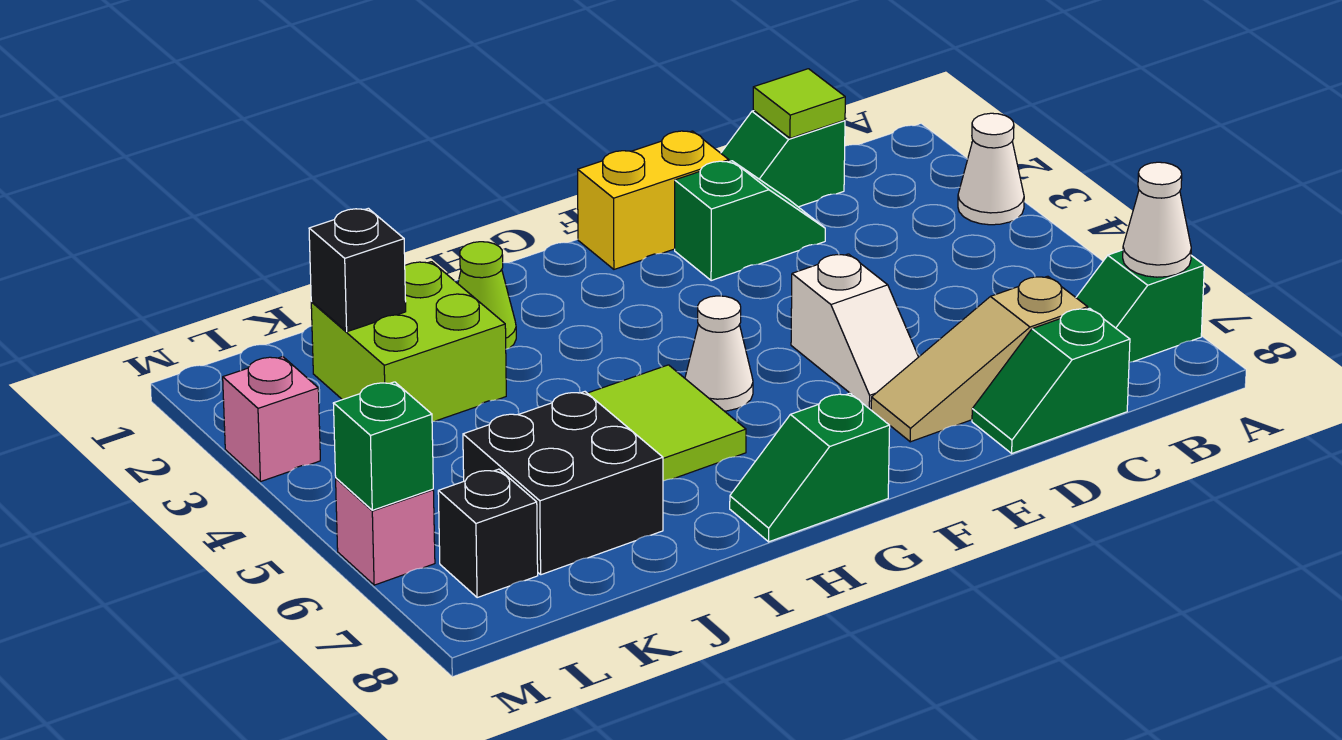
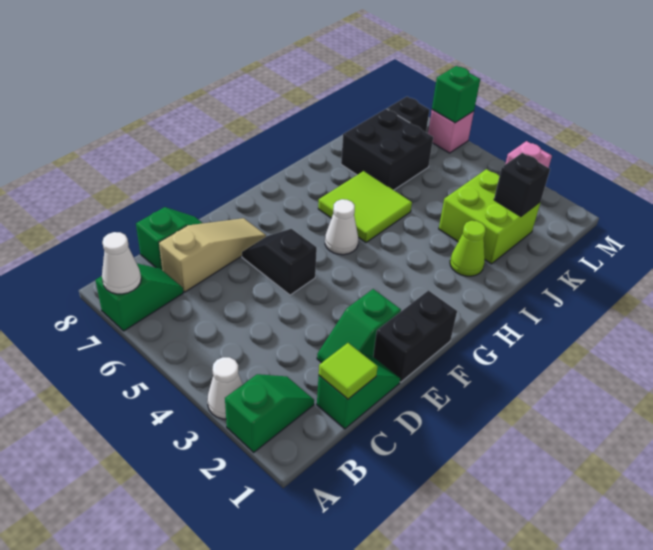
yellow 1x2 brick [578,131,729,269] -> black 1x2 brick [373,291,457,382]
white 1x2 slope [791,254,918,409] -> black 1x2 slope [242,229,317,295]
green 1x2 slope [730,393,890,542] -> green 1x2 slope moved to [225,374,314,452]

